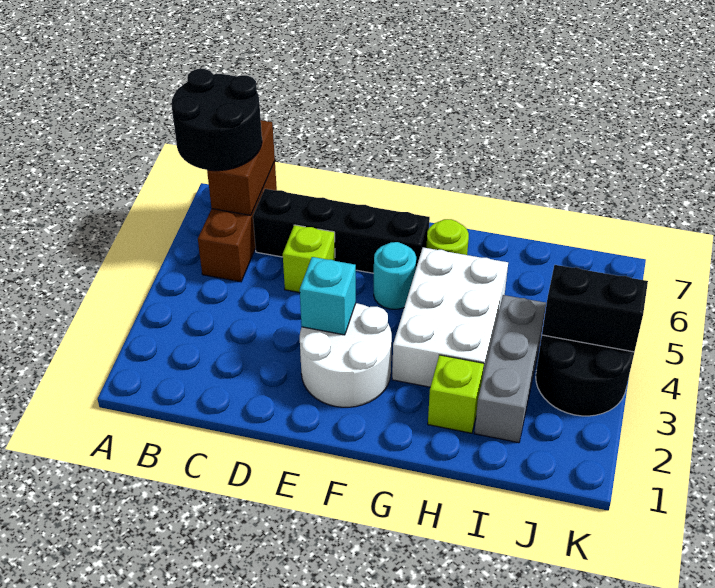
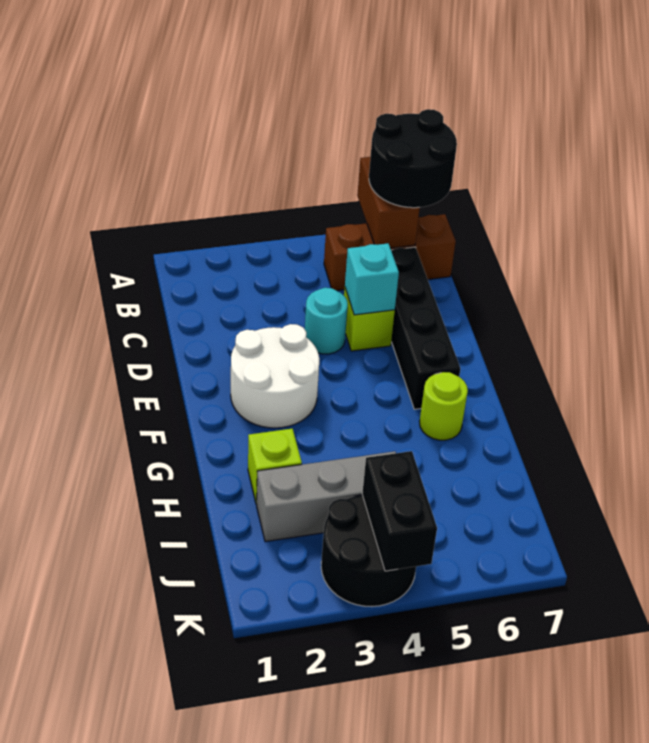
brown 1x2 brick [207,120,275,215] -> brown 1x2 brick turned to [357,157,420,248]
cyan 1x1 brick [300,257,356,335] -> cyan 1x1 brick moved to [345,243,399,315]
cyan 1x1 round brick [374,242,416,309] -> cyan 1x1 round brick moved to [305,288,348,354]
white 2x3 brick [392,247,508,387] -> none

